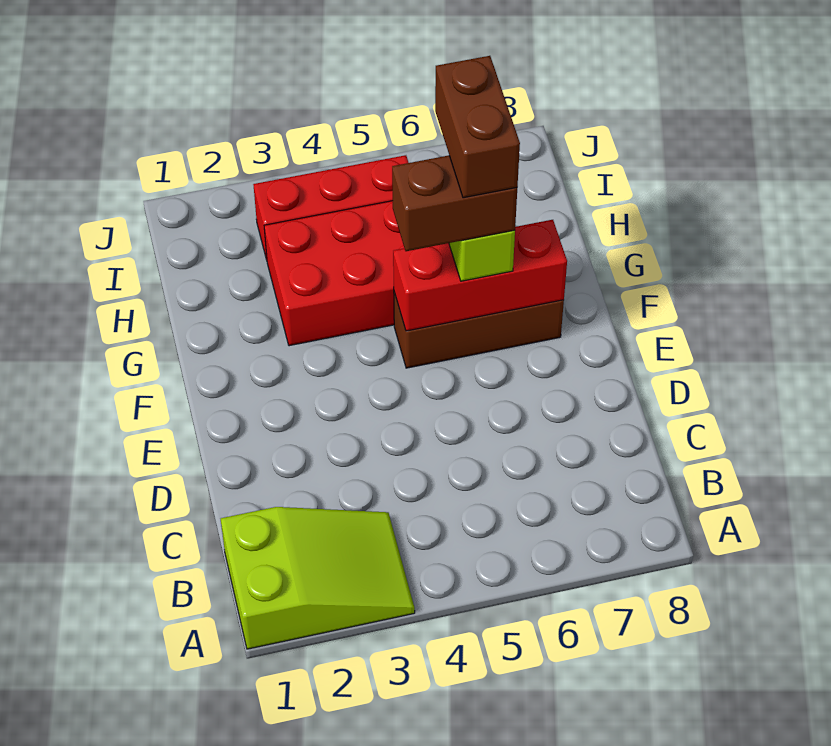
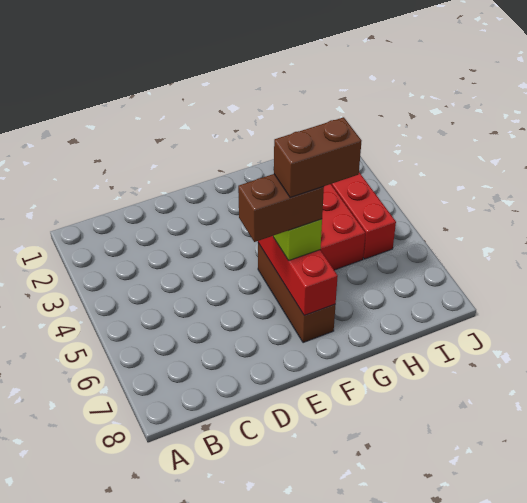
lime 2x3 slope [221,507,415,649] -> none
brown 1x2 brick [392,156,517,251] -> brown 1x2 brick turned to [238,174,324,242]

